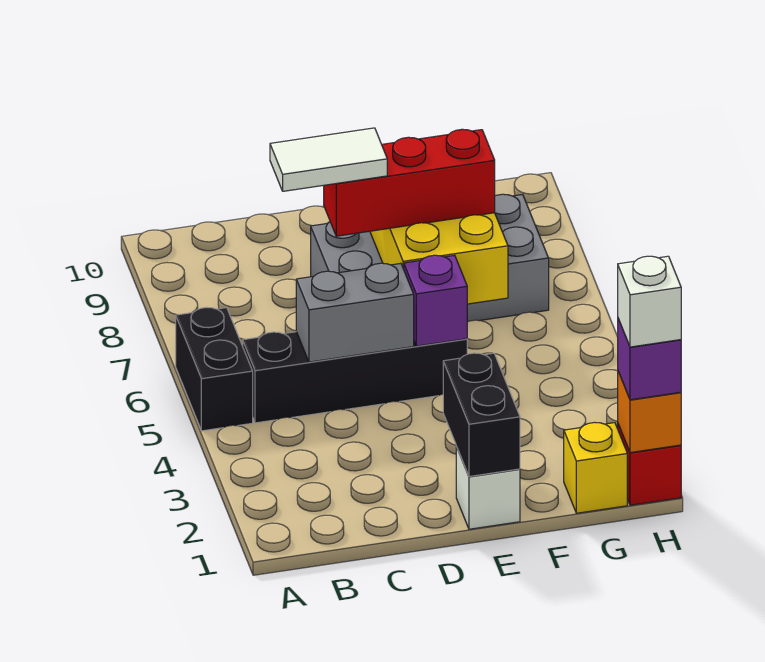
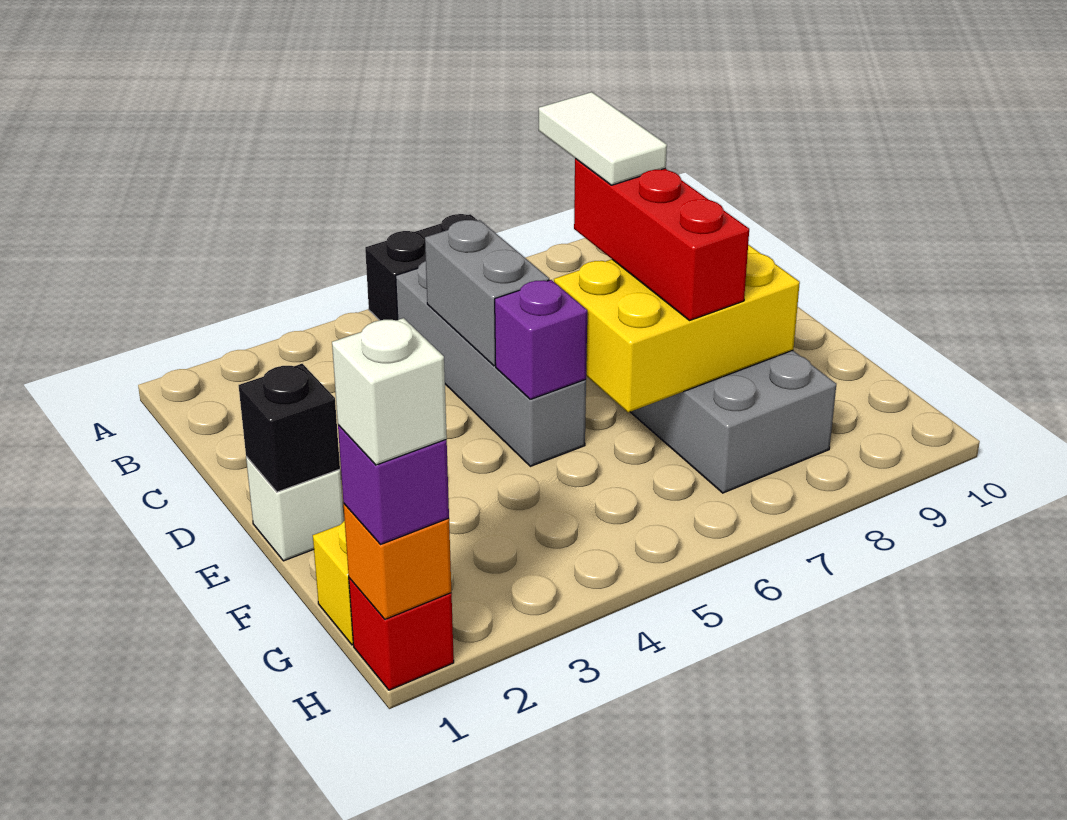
black 1x4 brick [243,332,467,423] -> grey 1x4 brick [396,261,586,466]
black 1x2 brick [443,353,520,477] -> black 1x1 brick [239,364,340,492]

